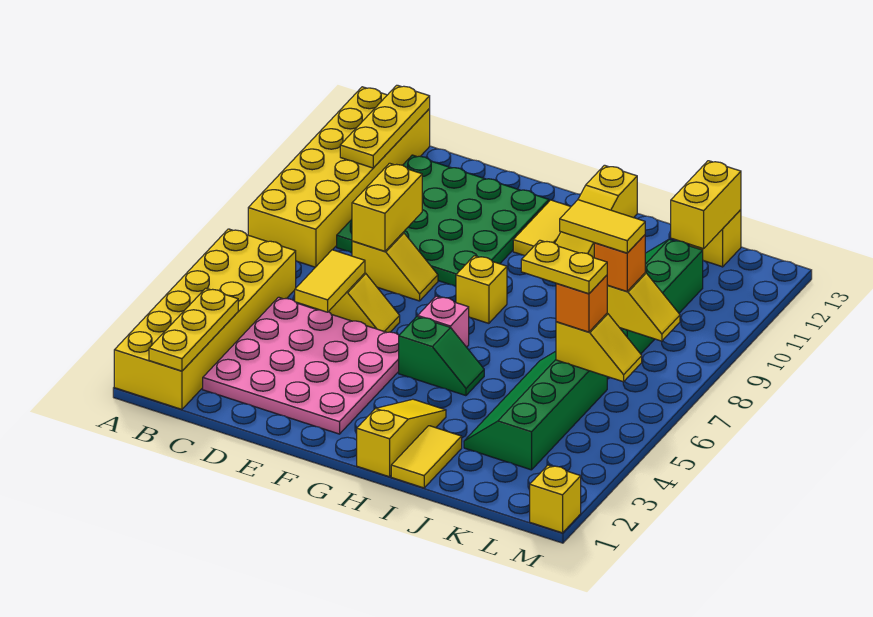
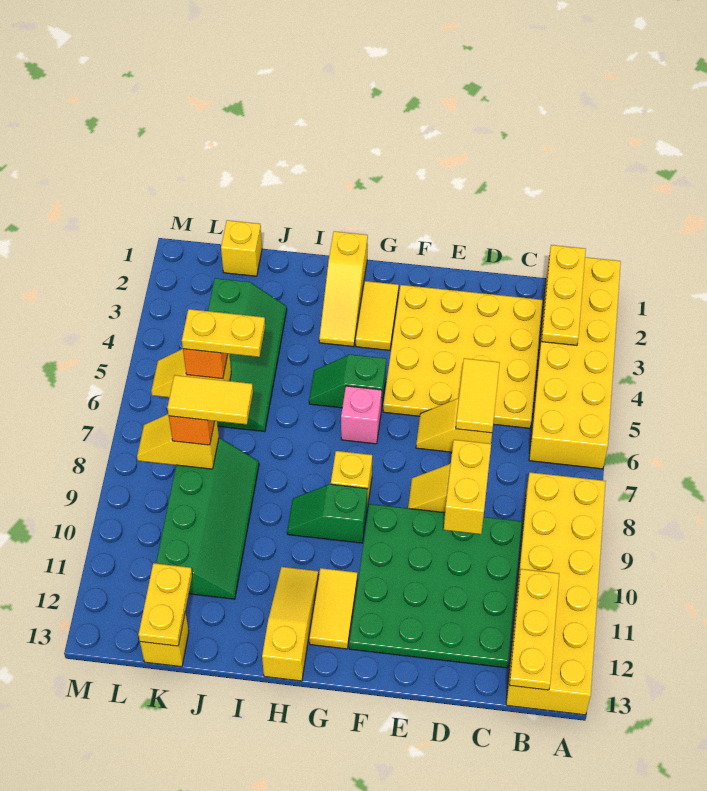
pink 4x4 plate [203,297,399,434] -> yellow 4x4 plate [383,285,543,428]
none -> green 1x2 slope [287,484,367,543]
yellow 1x2 tile [391,426,462,488] -> yellow 1x2 tile moved to [356,281,399,350]
yellow 1x2 brick [671,161,741,249] -> yellow 1x2 plate [138,563,192,646]
yellow 1x1 brick [530,465,581,533] -> yellow 1x1 brick moved to [221,220,262,276]

